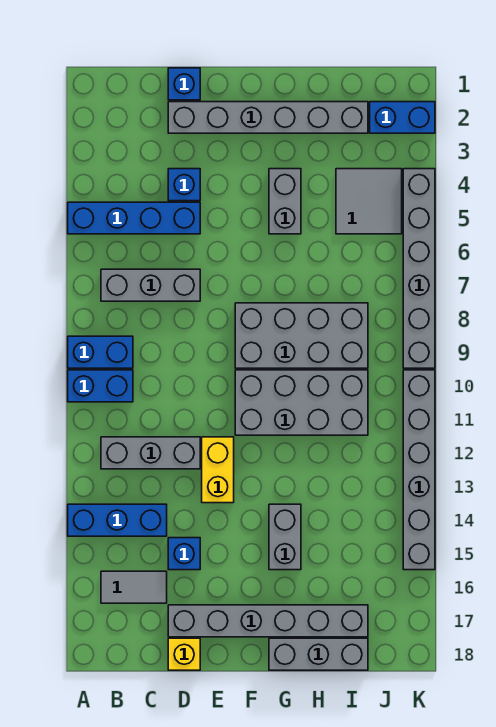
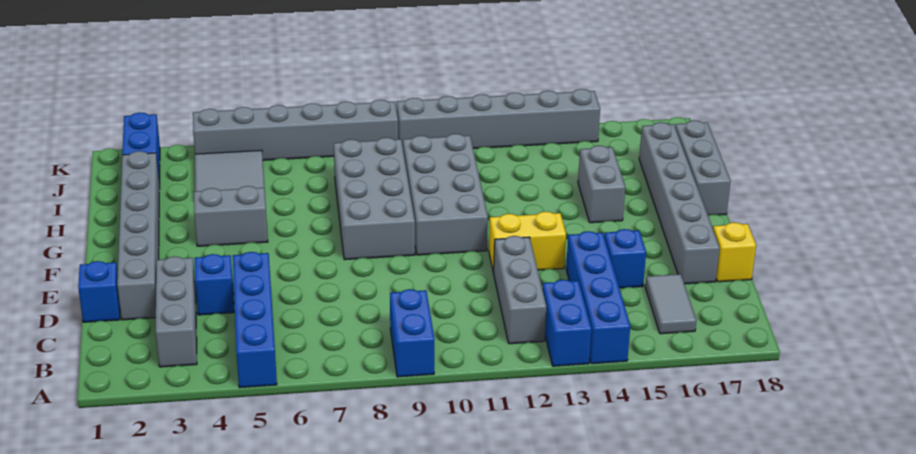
blue 1x2 brick [68,370,133,402] -> blue 1x2 brick moved to [542,280,592,366]
blue 1x3 brick [68,504,167,536] -> blue 1x4 brick [566,231,630,364]
grey 1x3 brick [101,269,200,301] -> grey 1x3 brick moved to [156,256,197,367]
grey 1x2 brick [269,504,301,570] -> grey 1x2 brick turned to [578,146,625,223]

